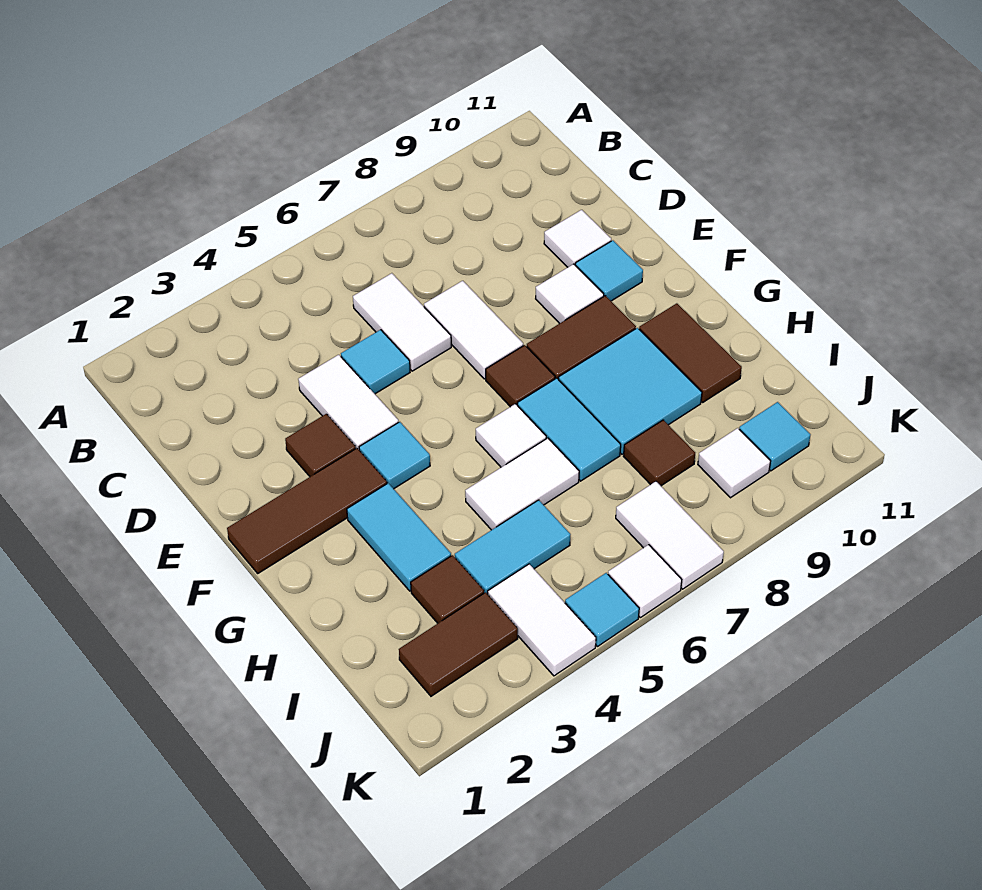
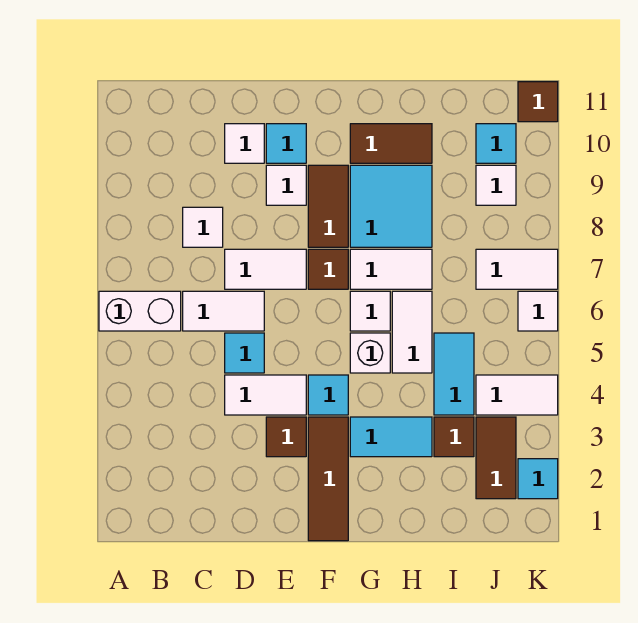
none -> white 1x2 brick [99,291,181,331]
none -> white 1x1 tile [183,207,223,247]
none -> white 1x1 brick [350,333,390,373]
cyan 1x2 tile [517,378,621,481] -> white 1x2 tile [350,249,432,289]
brown 1x1 tile [623,420,695,486] -> brown 1x1 tile moved to [518,82,558,122]
cyan 1x1 tile [565,573,639,647] -> cyan 1x1 tile moved to [518,459,558,499]

